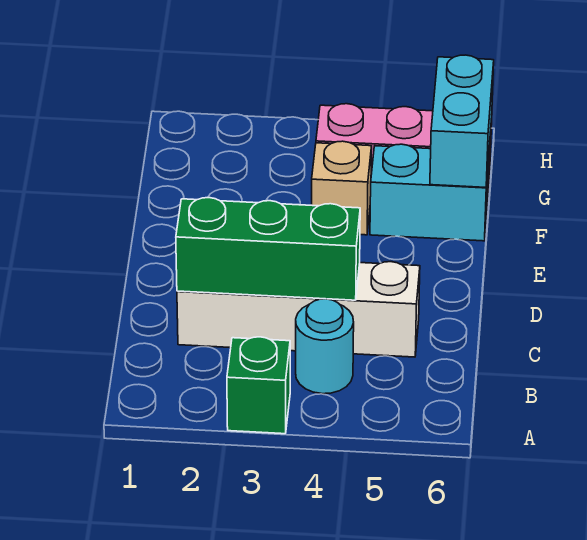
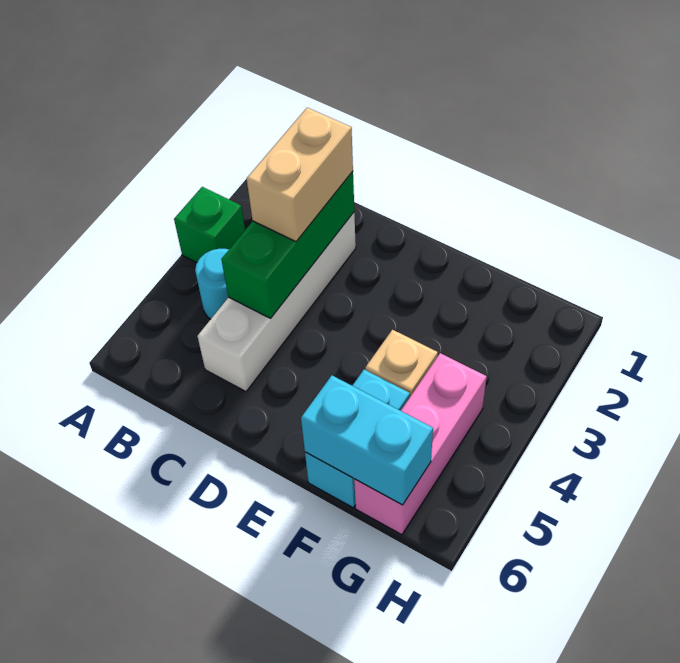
none -> tan 1x2 brick [247,108,353,242]

